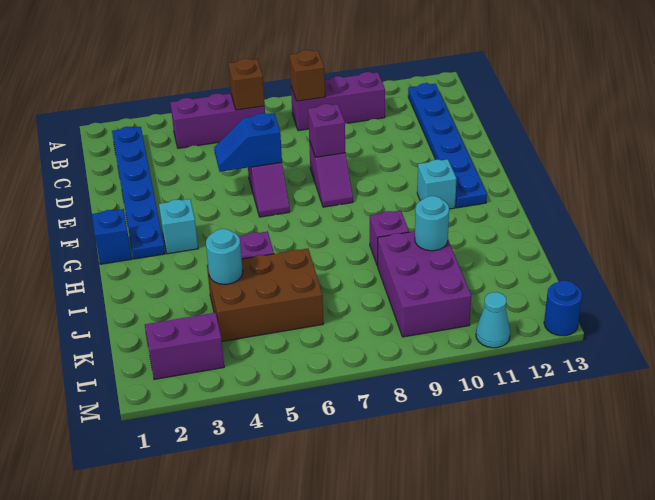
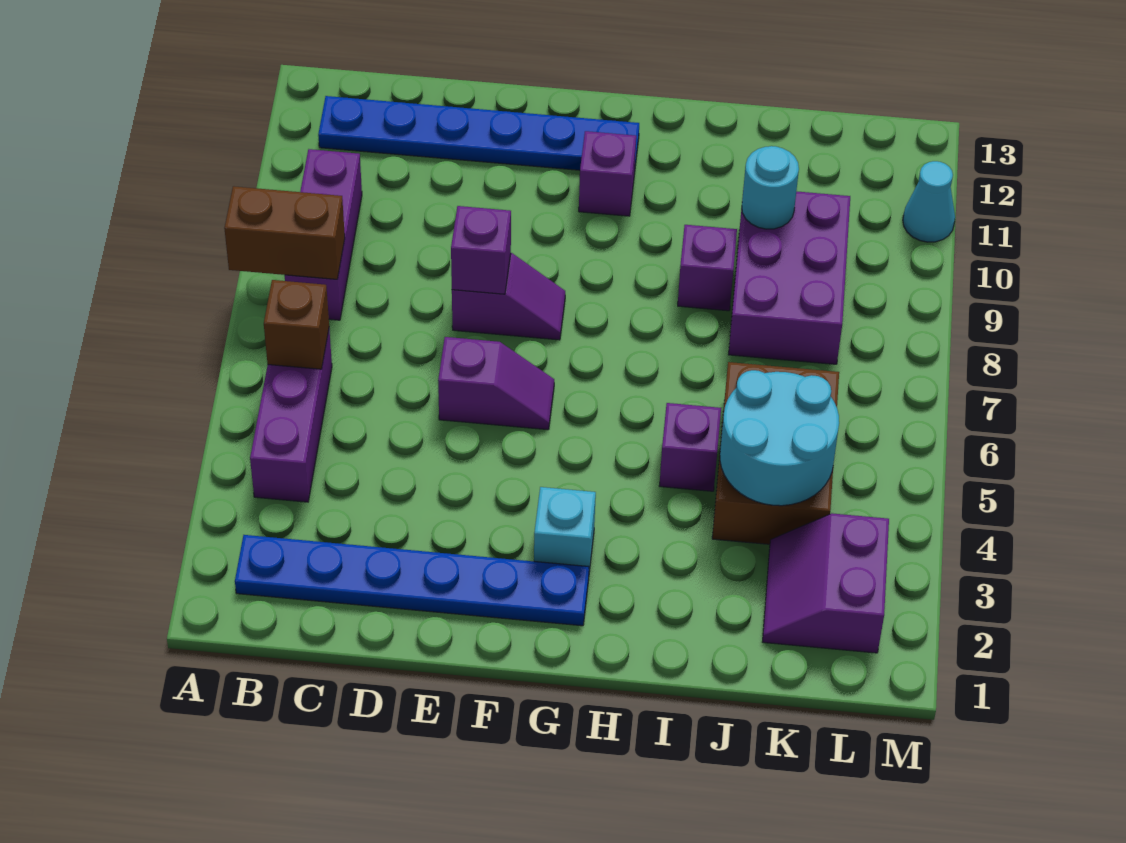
brown 1x1 brick [290,50,325,101] -> brown 1x2 brick [224,186,345,279]
blue 1x2 slope [214,113,282,172] -> none
blue 1x1 brick [92,209,132,264] -> none
cyan 1x1 brick [417,159,457,209] -> purple 1x1 brick [579,131,636,216]
cyan 1x1 round brick [206,229,243,284] -> cyan 2x2 round brick [720,370,839,506]
purple 2x3 brick [378,231,471,337] -> purple 2x3 brick turned to [729,187,850,364]
blue 1x1 round brick [544,281,582,336] -> none

